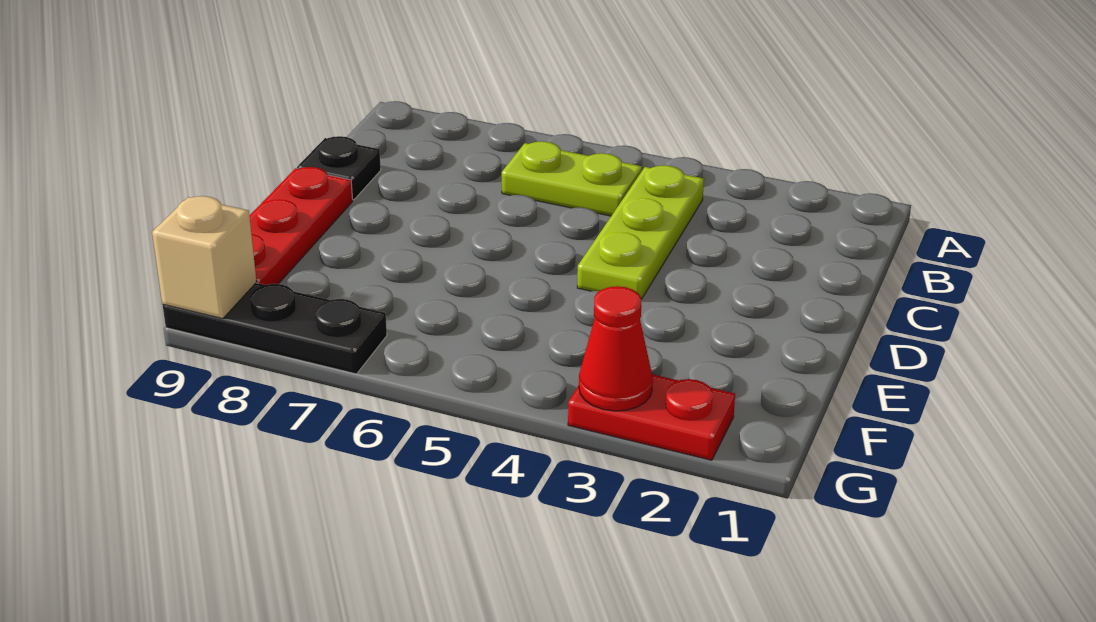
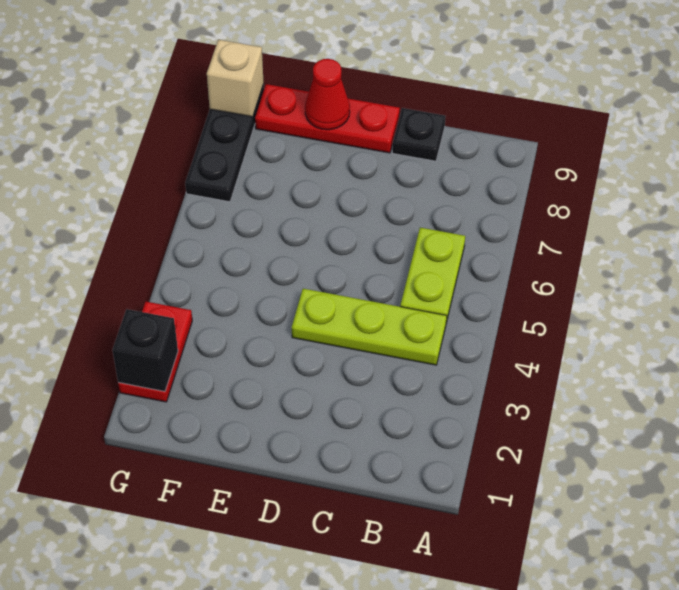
none -> black 1x1 brick [113,309,178,392]
red 1x1 cone [579,286,653,411] -> red 1x1 cone moved to [305,59,350,130]

